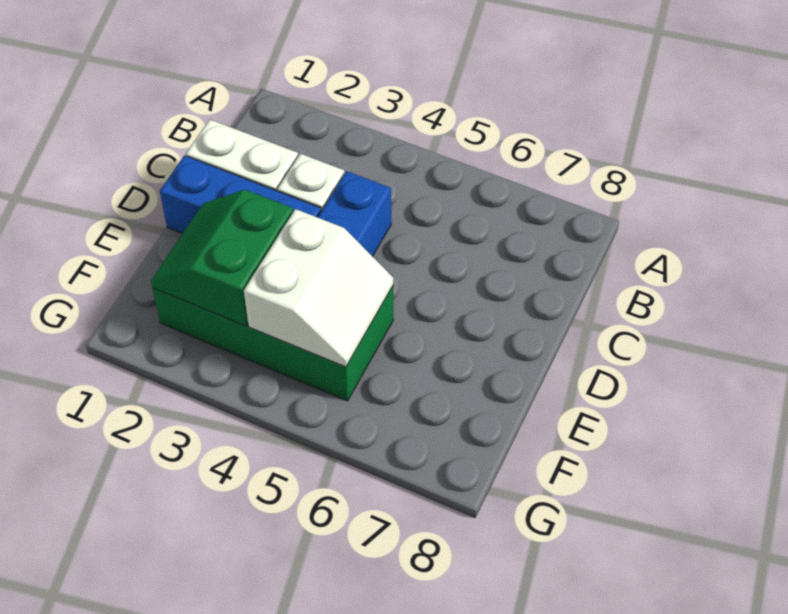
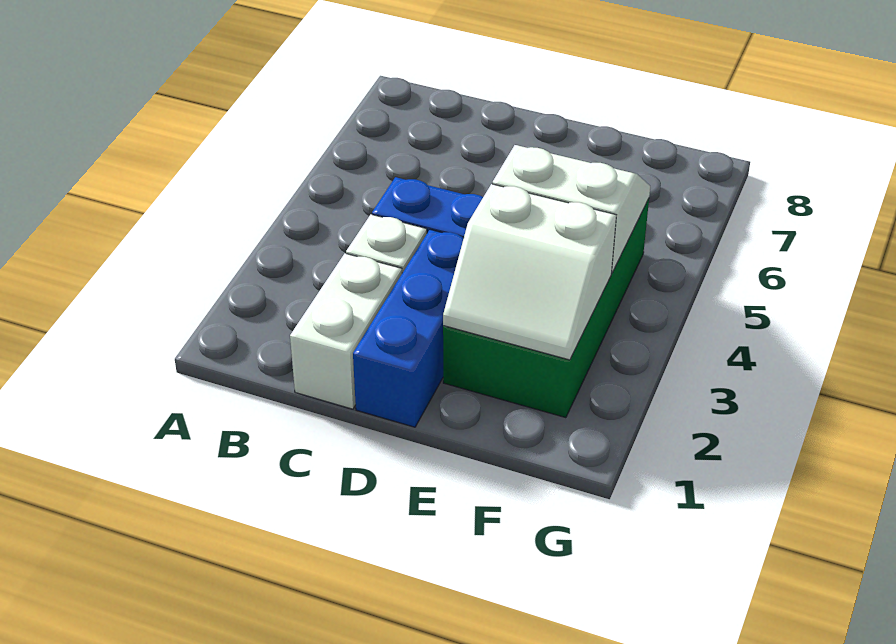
green 2x2 slope [151,190,293,326] -> white 2x2 slope [443,184,616,360]

